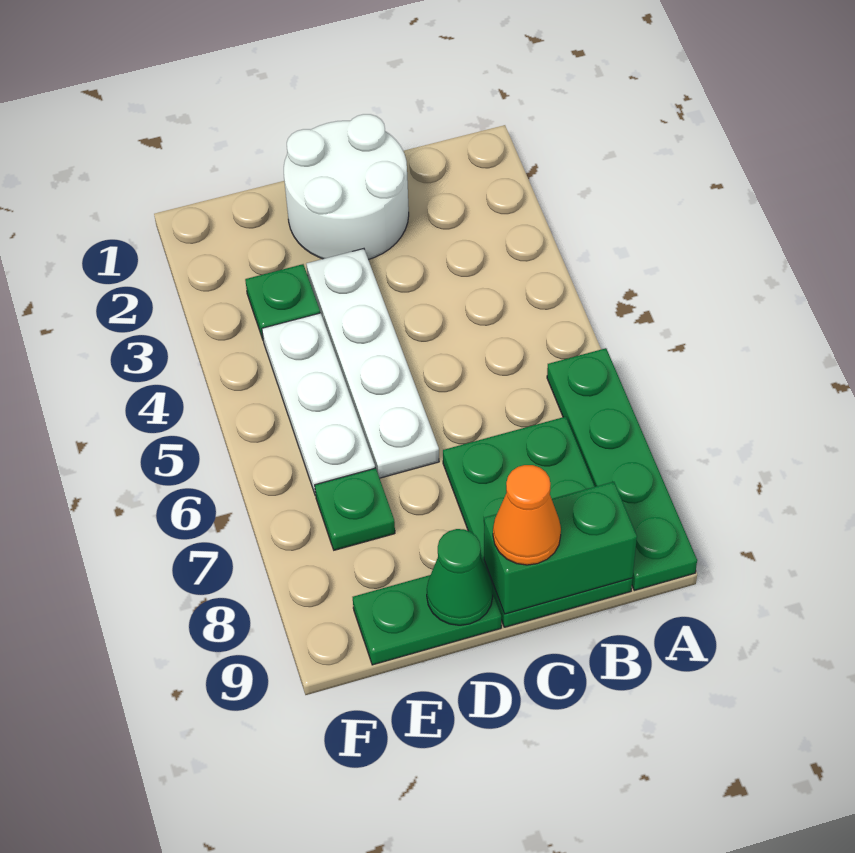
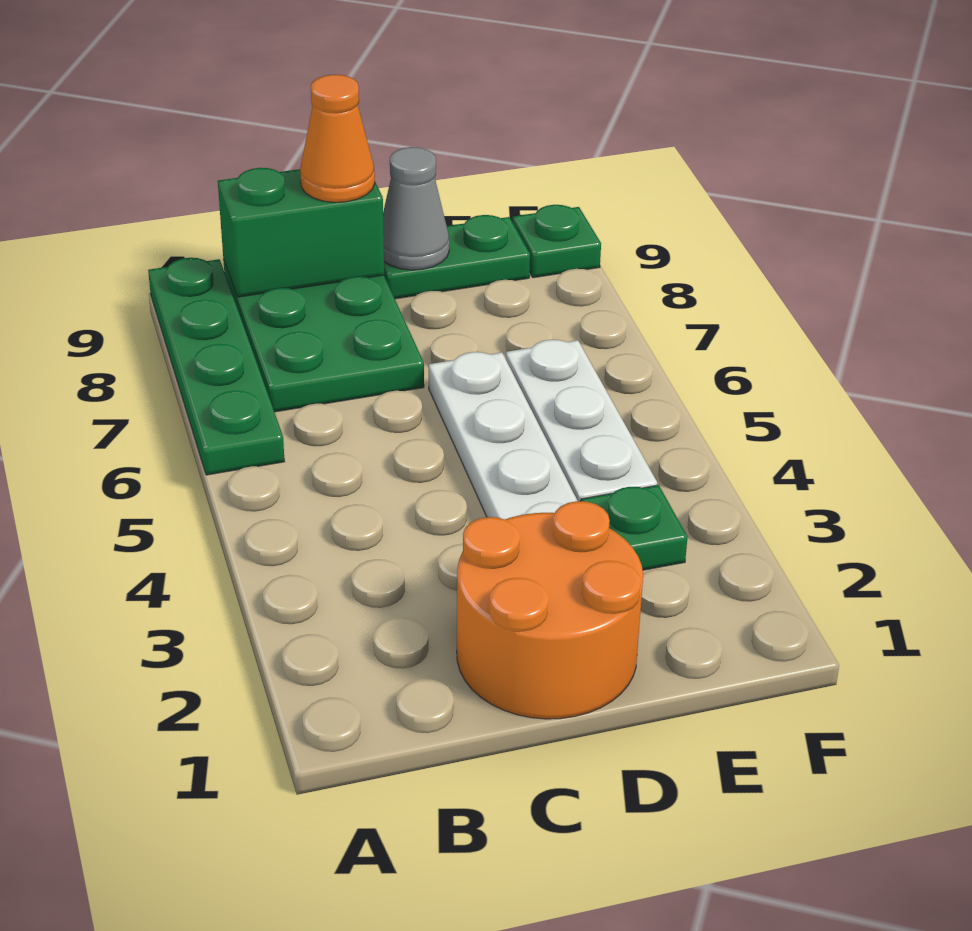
white 2x2 round brick [284,114,409,260] -> orange 2x2 round brick [457,501,643,719]
green 1x1 cone [427,529,493,625] -> grey 1x1 cone [383,147,449,270]
green 1x1 plate [315,468,395,550] -> green 1x1 plate moved to [513,205,601,278]

